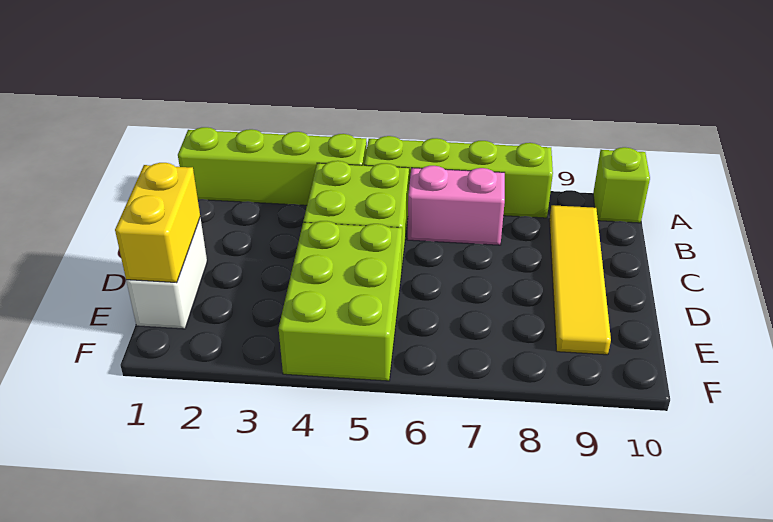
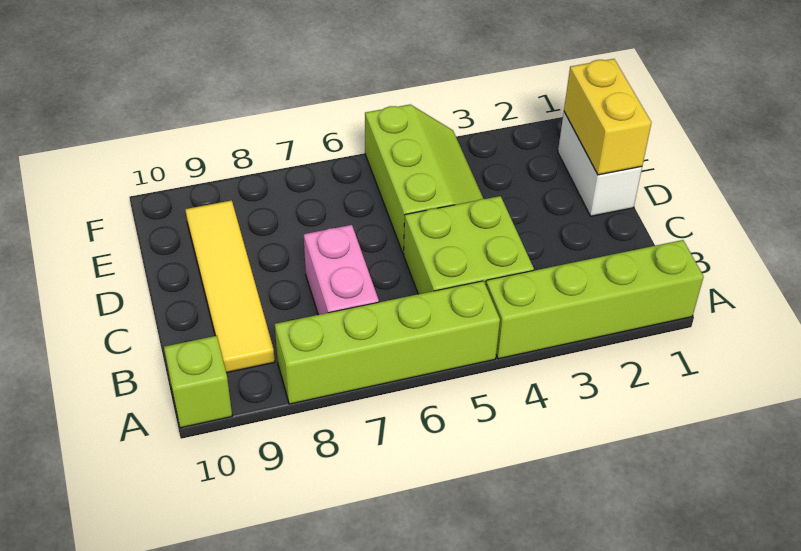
pink 1x2 brick [407,166,505,245] -> pink 1x2 brick turned to [304,225,379,315]
lime 2x3 brick [279,221,402,381] -> lime 2x3 slope [365,105,483,254]

